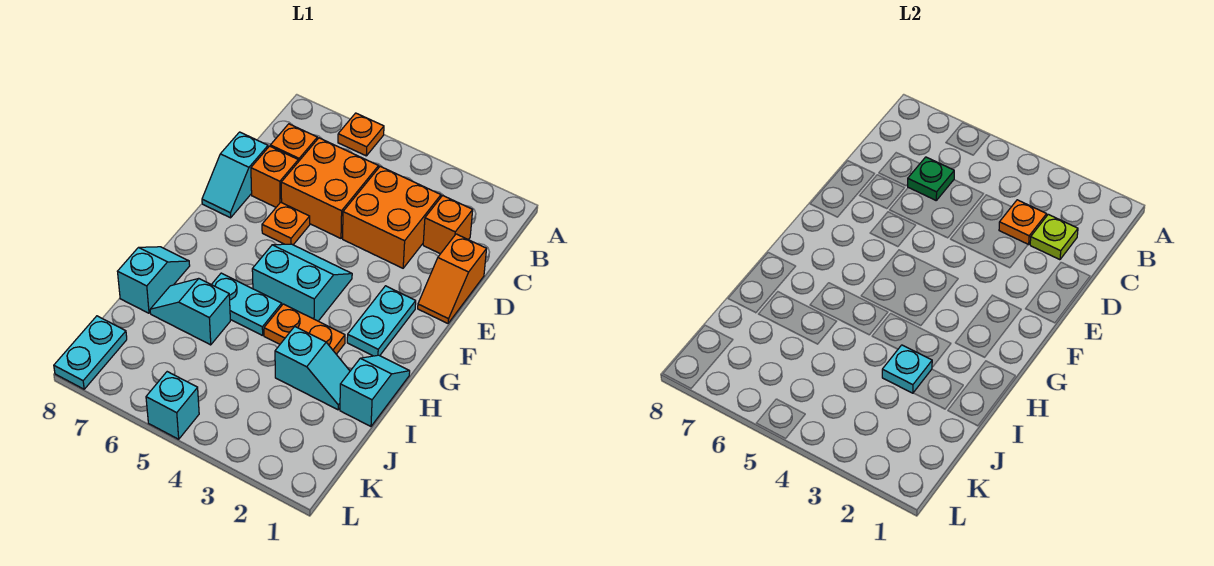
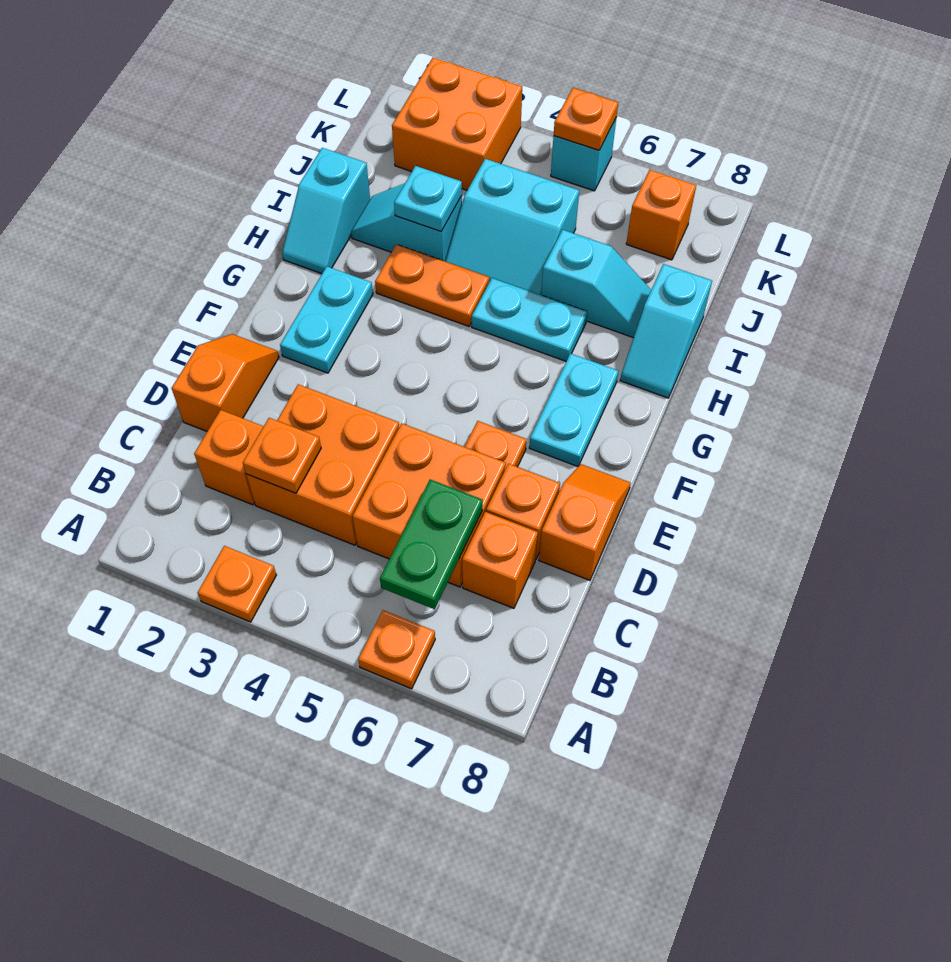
none -> orange 1x1 plate [198,546,276,622]
lime 1x1 plate [1030,214,1078,260] -> none
green 1x1 plate [907,157,954,200] -> green 1x2 plate [380,480,483,609]
cyan 1x2 slope [202,132,268,218] -> orange 1x2 slope [539,464,631,580]
cyan 2x2 slope [252,244,352,321] -> cyan 2x2 slope moved to [446,159,579,295]
none -> orange 2x2 brick [392,58,522,190]
none -> orange 1x1 brick [626,170,696,260]
cyan 1x2 plate [54,316,127,389] -> cyan 1x2 plate moved to [529,354,618,466]
none -> orange 1x1 plate [554,88,618,150]

